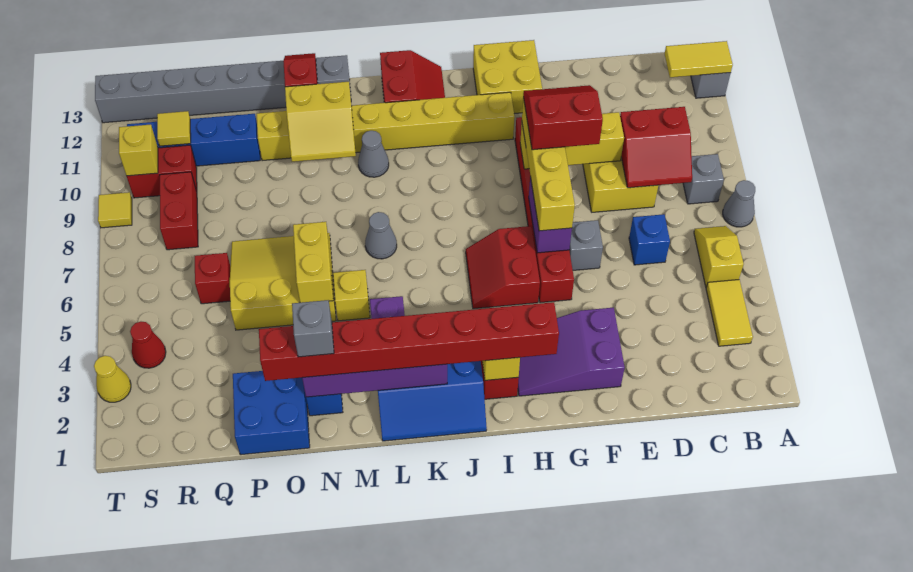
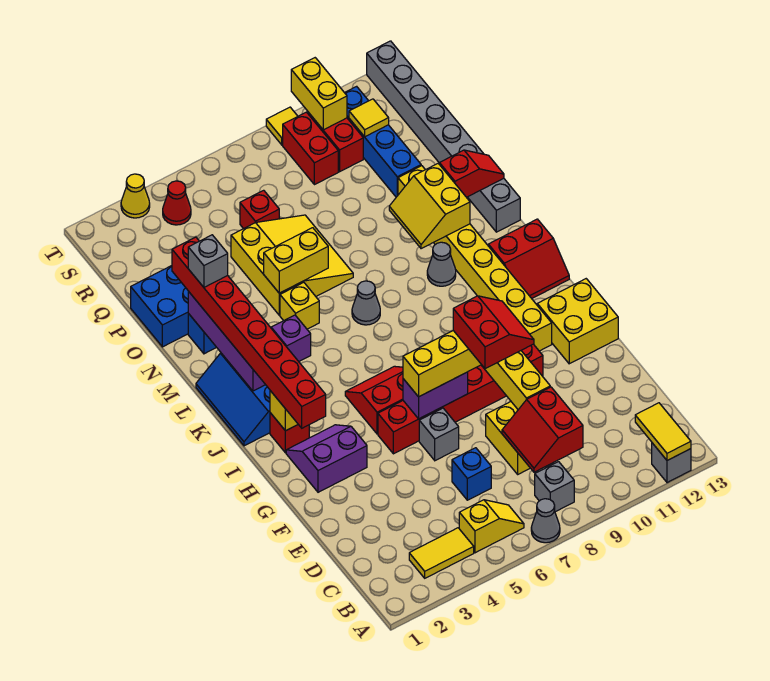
purple 2x3 slope [518,307,625,396] -> purple 2x2 slope [286,425,367,492]
red 1x2 brick [160,172,198,250] -> red 1x2 brick turned to [283,112,338,185]
yellow 1x1 brick [119,124,158,176] -> yellow 1x2 brick [291,58,347,130]

